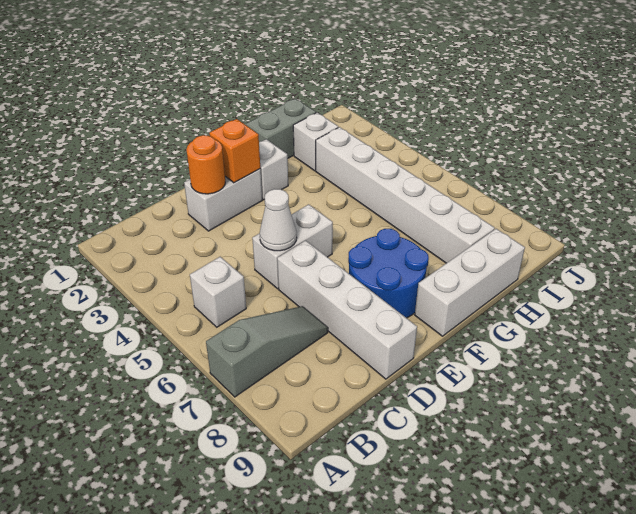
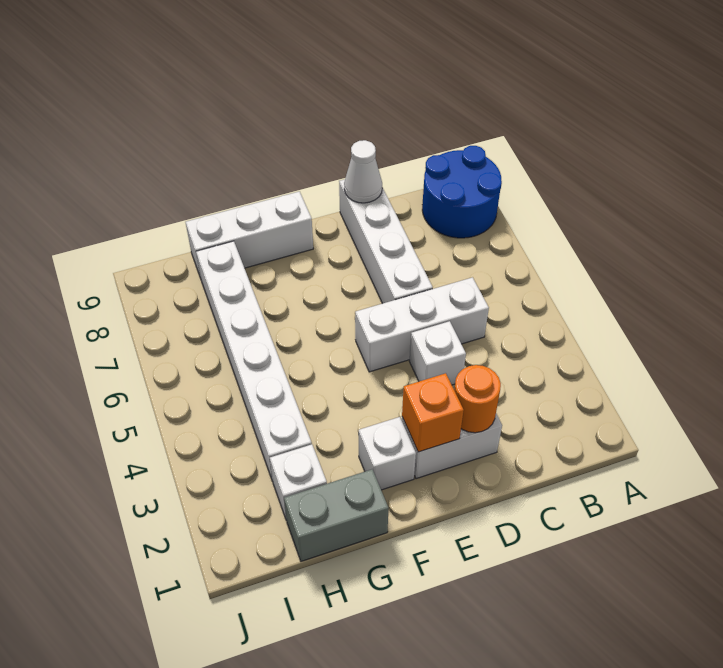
grey 1x3 slope [206,306,328,397] -> none
white 1x1 brick [190,257,246,327] -> white 1x1 brick moved to [410,321,466,385]
white 1x2 brick [252,204,333,289] -> white 1x3 brick [355,277,489,372]
white 1x1 cone [260,189,297,251] -> white 1x1 cone moved to [344,140,382,203]
blue 2x2 round brick [348,229,429,318] -> blue 2x2 round brick moved to [422,146,502,238]

